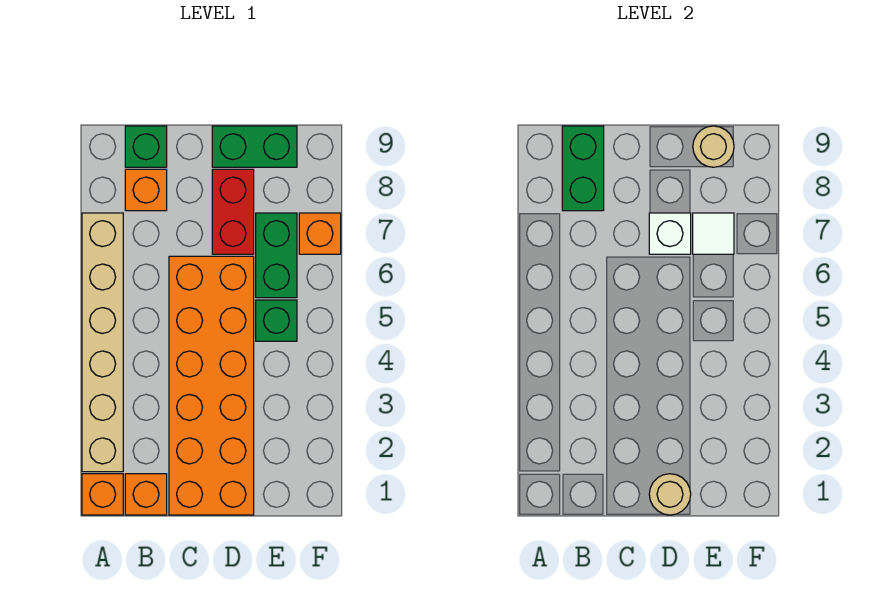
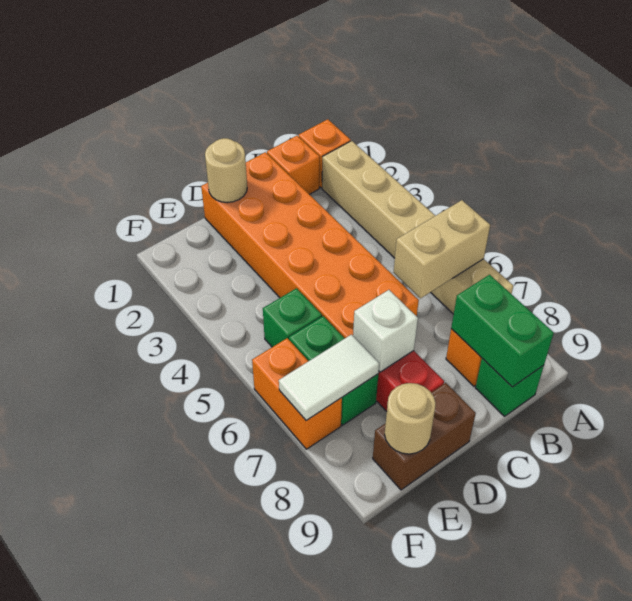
none -> tan 1x2 brick [394,200,490,298]
green 1x2 brick [212,126,297,167] -> brown 1x2 brick [373,383,476,490]
white 1x1 tile [693,213,734,254] -> white 1x2 tile [279,335,379,421]
orange 1x1 brick [299,213,341,254] -> orange 1x2 brick [252,338,342,449]

